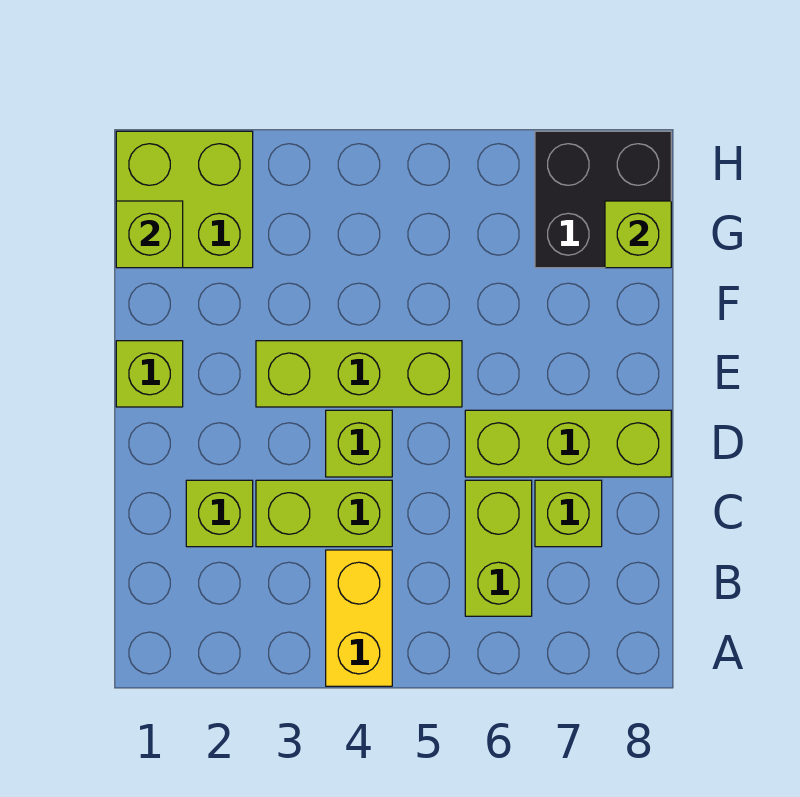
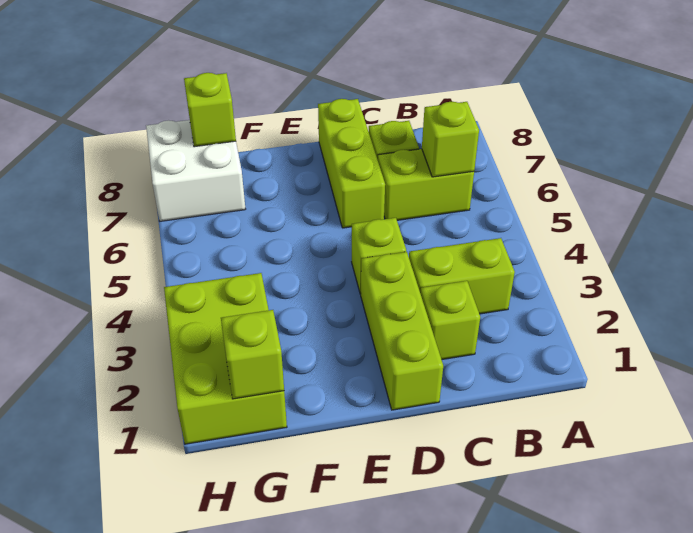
yellow 1x2 brick [326,550,392,686] -> none
lime 1x2 brick [256,480,392,547] -> lime 1x2 brick turned to [409,238,515,314]
lime 1x1 brick [116,341,183,407] -> lime 1x1 brick moved to [422,102,479,177]
lime 1x3 brick [256,341,462,407] -> lime 1x3 brick moved to [361,252,443,410]
lime 2x2 brick [116,131,253,268] -> lime 2x3 brick [164,273,287,444]
black 2x2 brick [535,131,671,268] -> white 2x2 brick [146,120,245,221]

